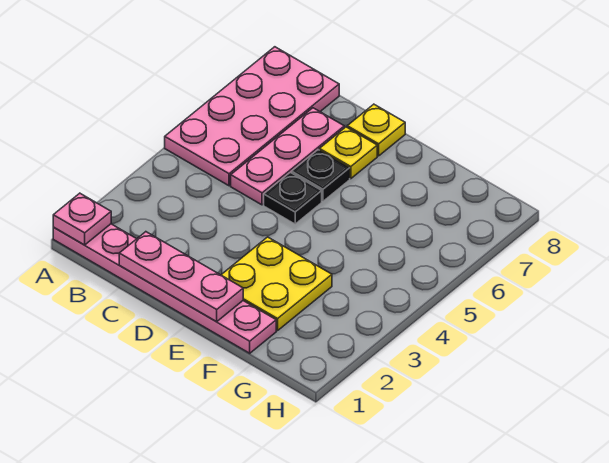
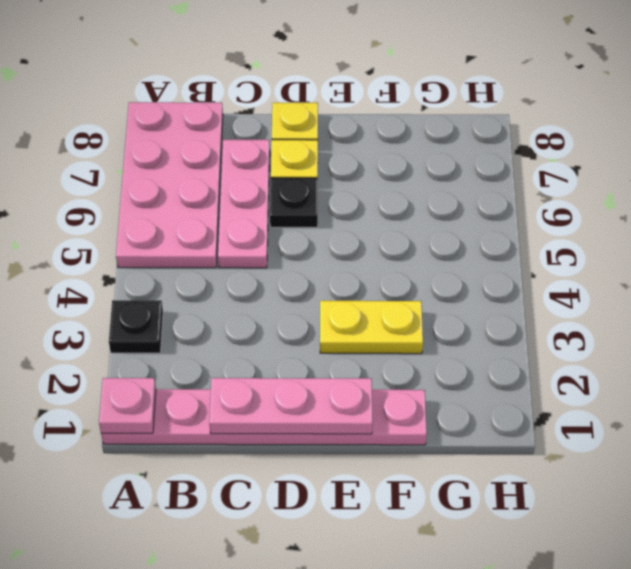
black 1x1 plate [264,172,322,224] -> black 1x1 plate moved to [109,300,163,353]
yellow 2x2 plate [222,237,332,331] -> yellow 1x2 plate [320,301,423,354]

